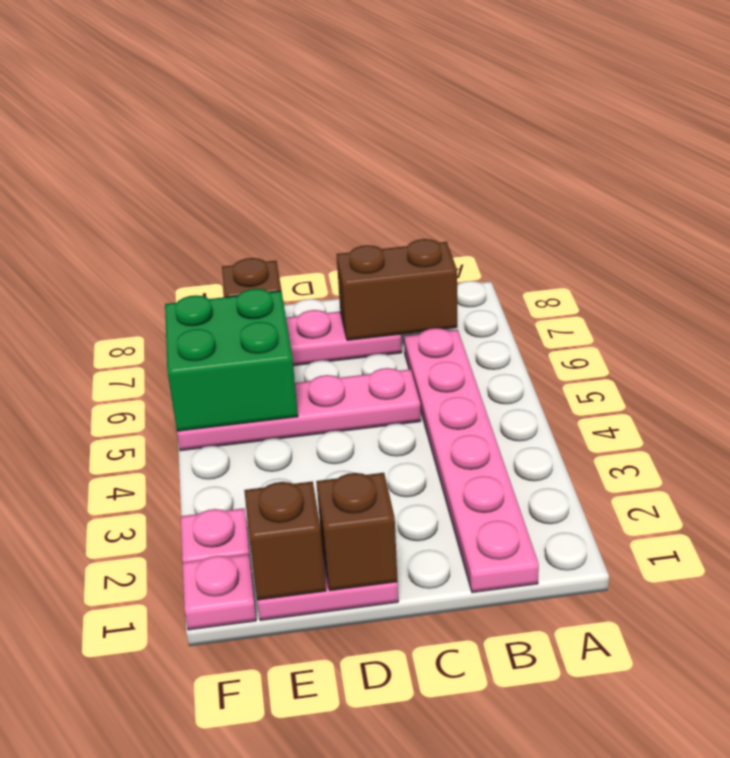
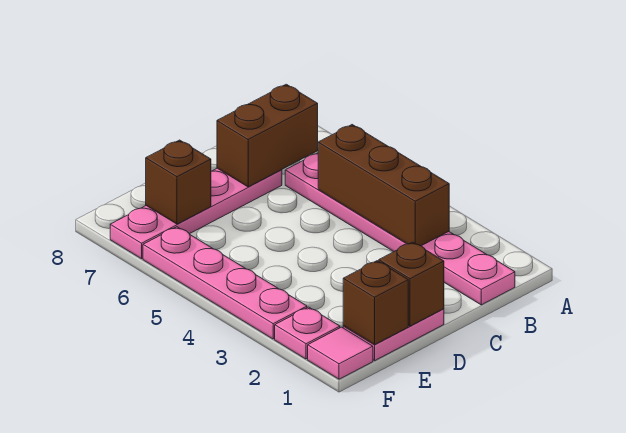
none -> brown 1x3 brick [318,125,449,246]
pink 1x4 plate [177,368,421,451] -> pink 1x4 plate turned to [143,227,307,339]
green 2x2 brick [165,289,298,431] -> none
pink 1x1 plate [183,554,256,630] -> pink 1x1 tile [308,327,373,379]

